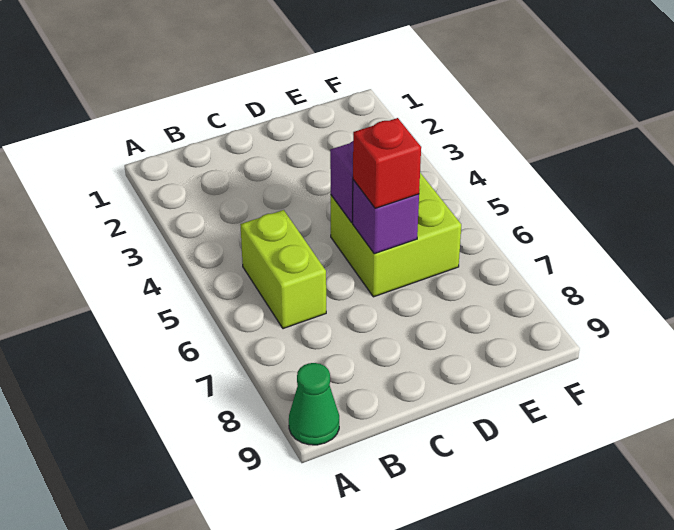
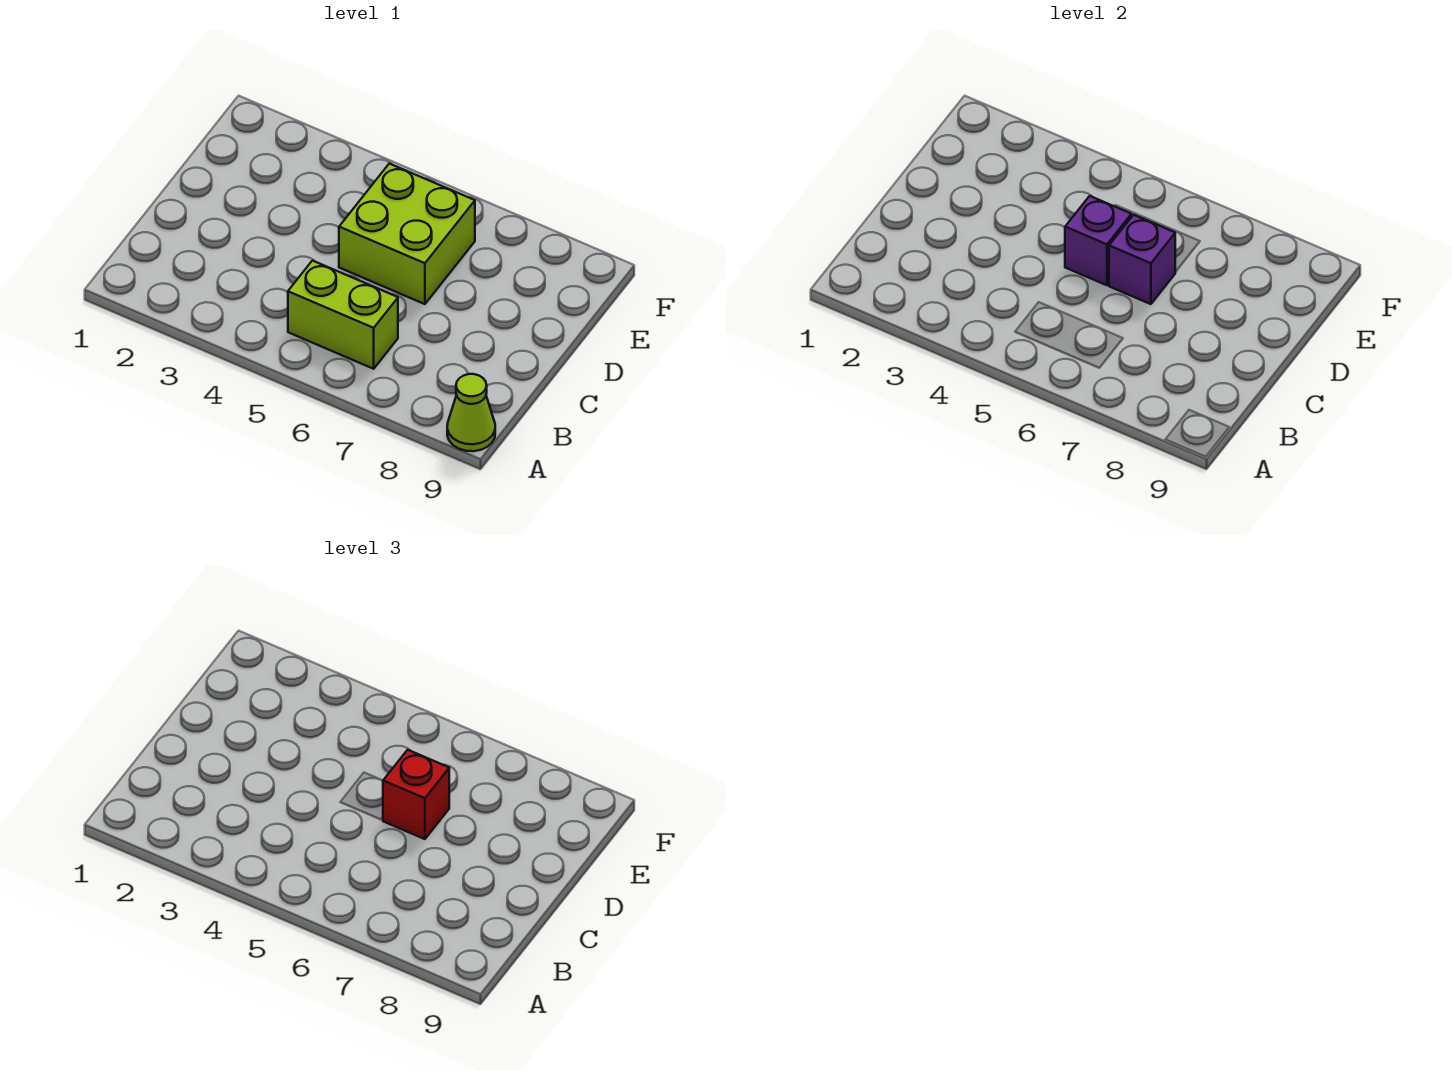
green 1x1 cone [289,363,339,445] -> lime 1x1 cone [447,374,495,451]

